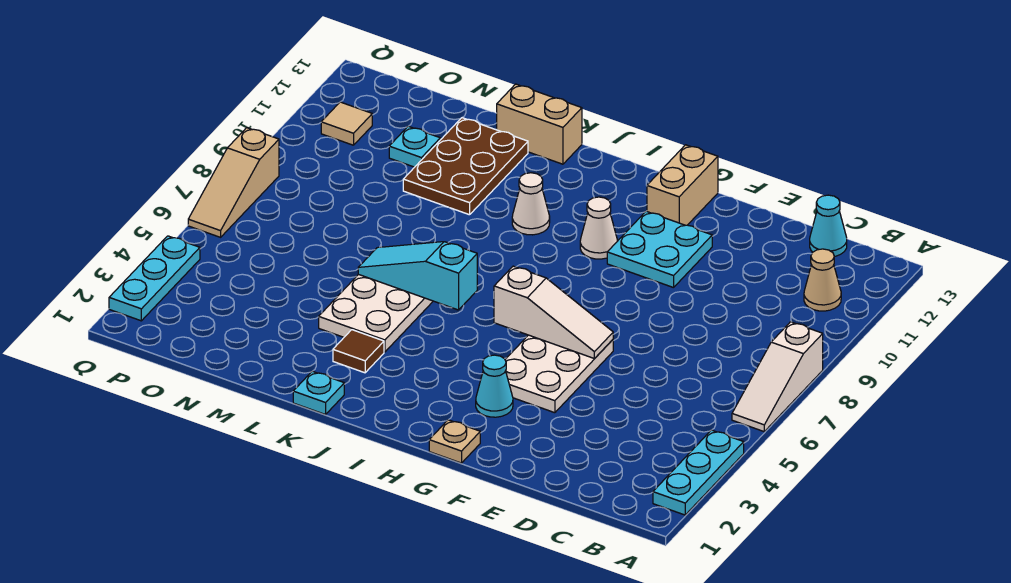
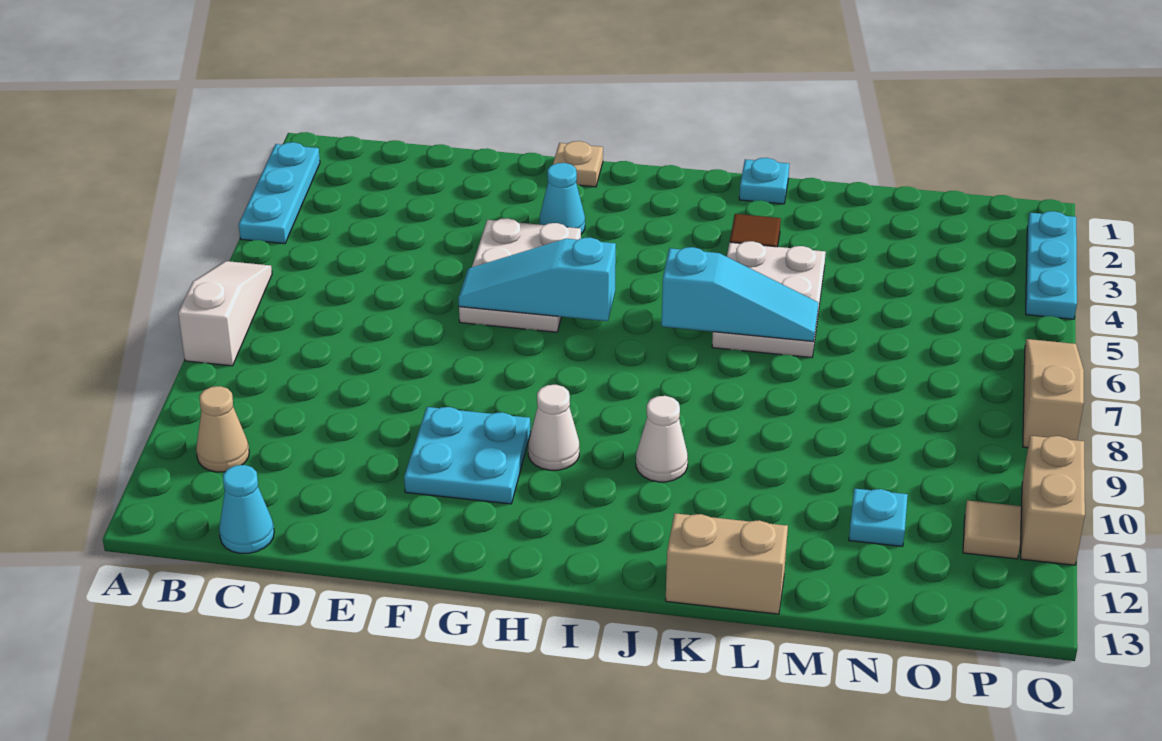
white 1x3 slope [494,266,613,359] -> cyan 1x3 slope [459,237,616,321]
tan 1x2 brick [647,145,718,225] -> tan 1x2 brick moved to [1021,436,1085,565]
brown 2x3 plate [403,118,528,215] -> none

